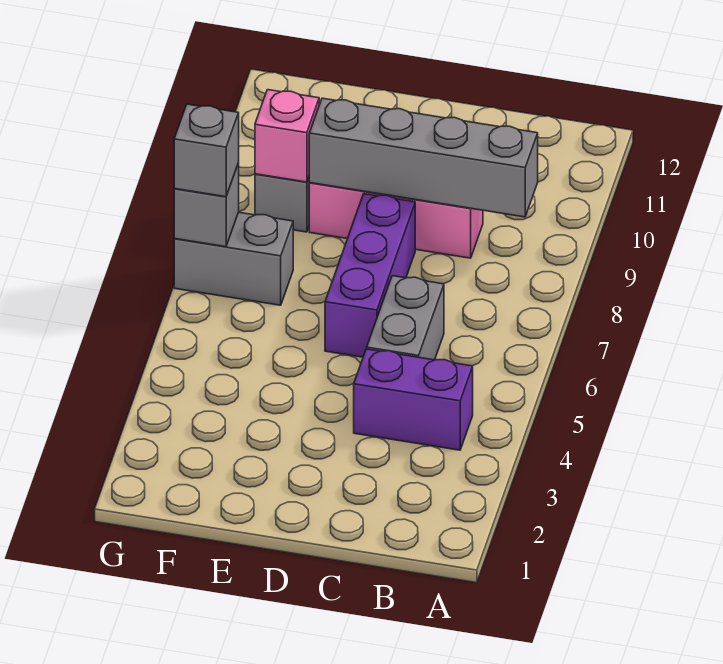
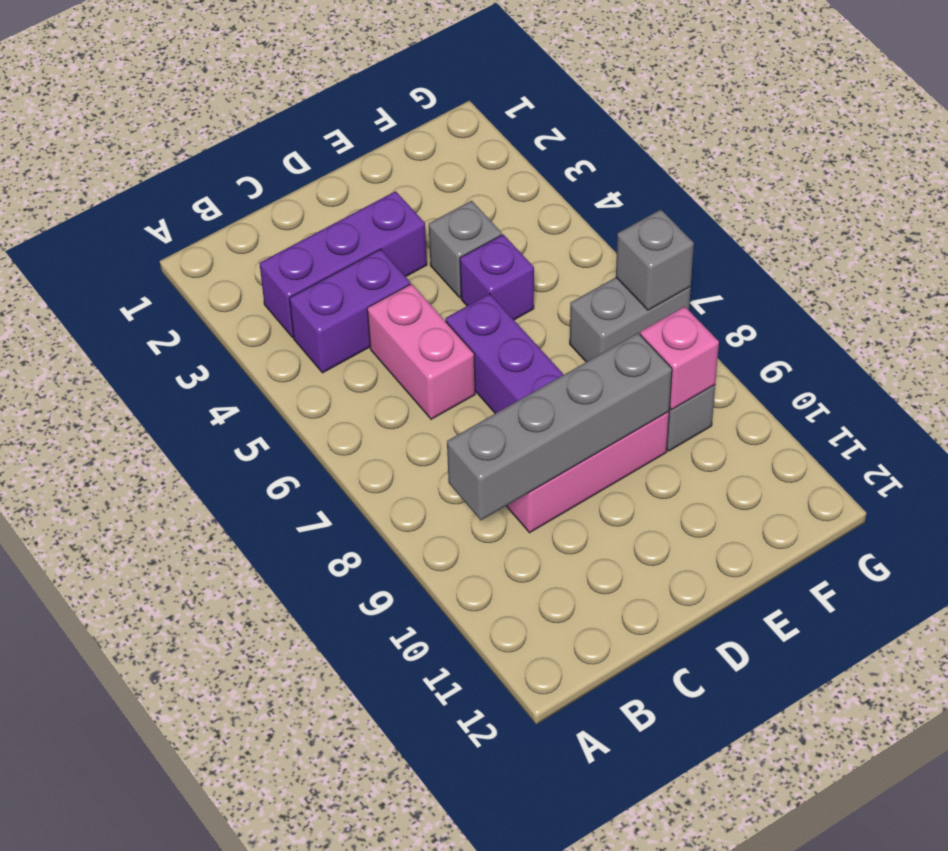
none -> purple 1x3 brick [259,191,427,338]
grey 1x2 brick [367,276,444,360] -> pink 1x2 brick [367,284,475,419]
none -> purple 1x1 brick [460,235,534,320]
grey 1x1 brick [174,104,239,197] -> grey 1x1 brick moved to [429,201,502,298]

